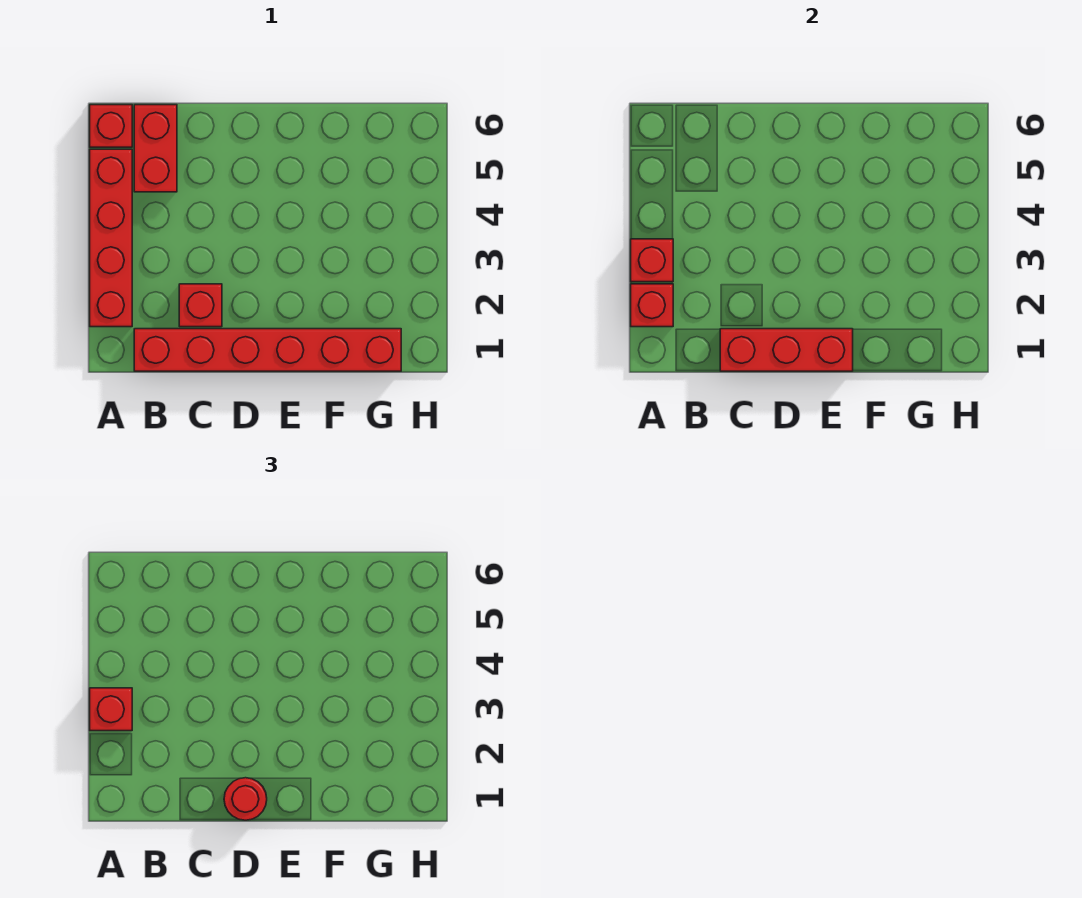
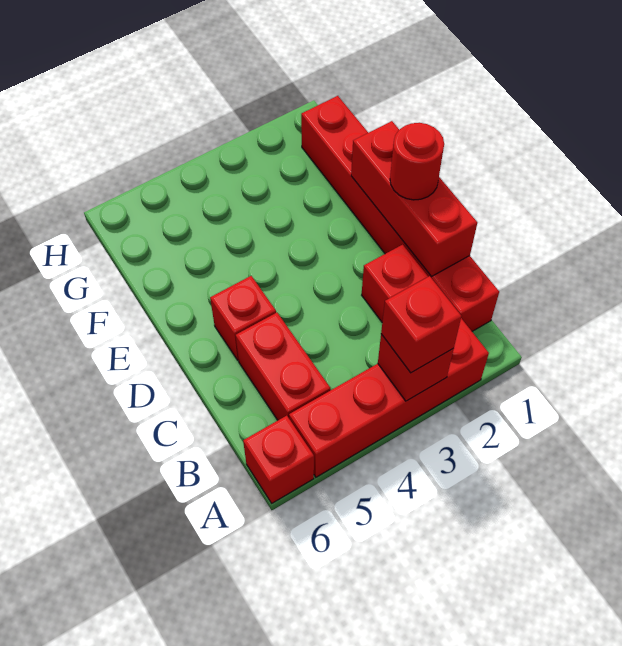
red 1x1 brick [631,284,673,327] -> red 1x1 brick moved to [210,276,276,360]
red 1x2 brick [134,105,177,192] -> red 1x2 brick turned to [236,313,330,420]

